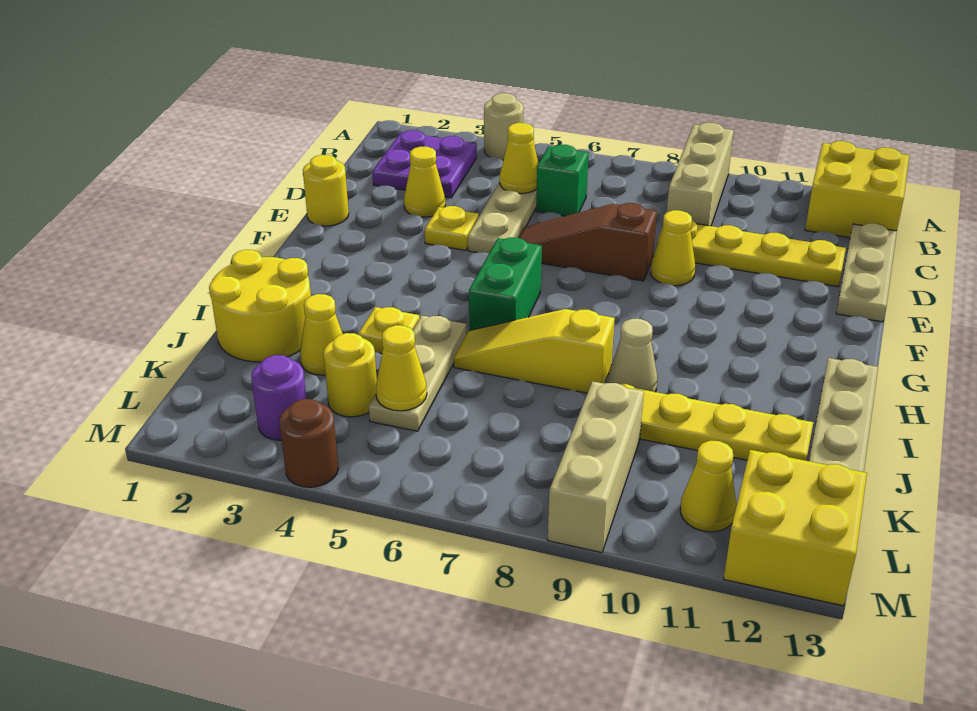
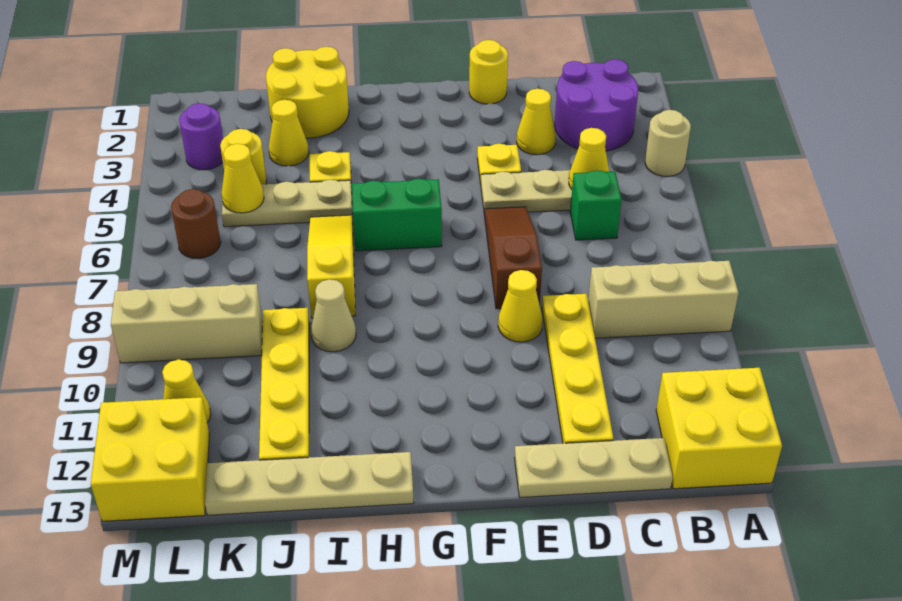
purple 2x2 plate [372,130,477,198] -> purple 2x2 round brick [555,59,638,151]
brown 1x1 round brick [279,399,339,487] -> brown 1x1 round brick moved to [171,189,221,259]

